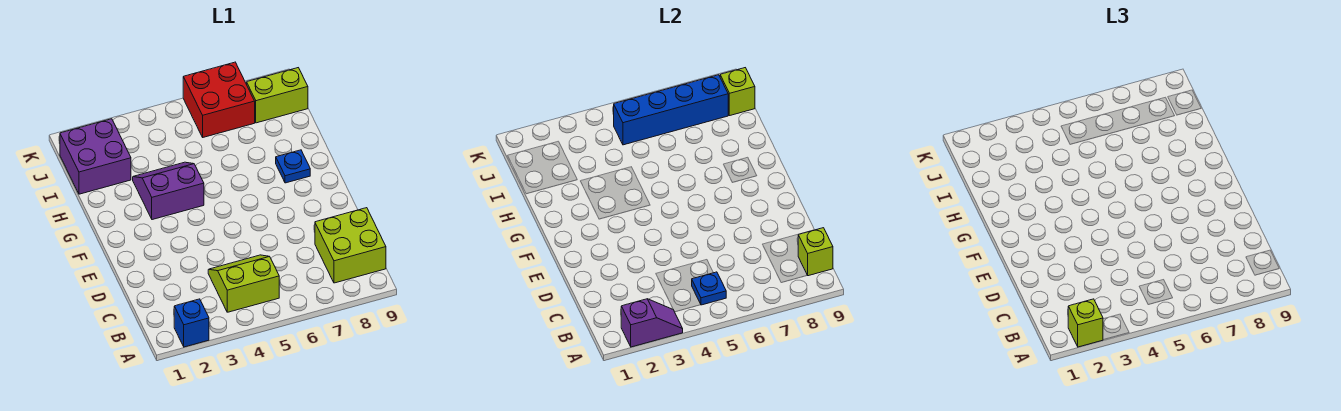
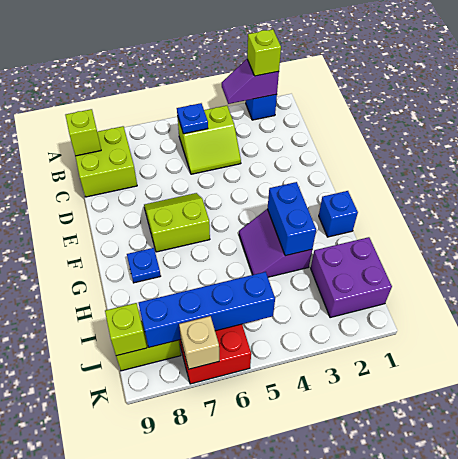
none -> lime 2x2 slope [144,193,210,252]
none -> blue 1x1 brick [319,191,358,237]
purple 2x2 slope [133,162,204,220] -> purple 2x2 slope turned to [239,209,312,277]
none -> blue 1x2 brick [267,182,316,256]
none -> tan 1x1 brick [179,316,219,369]

